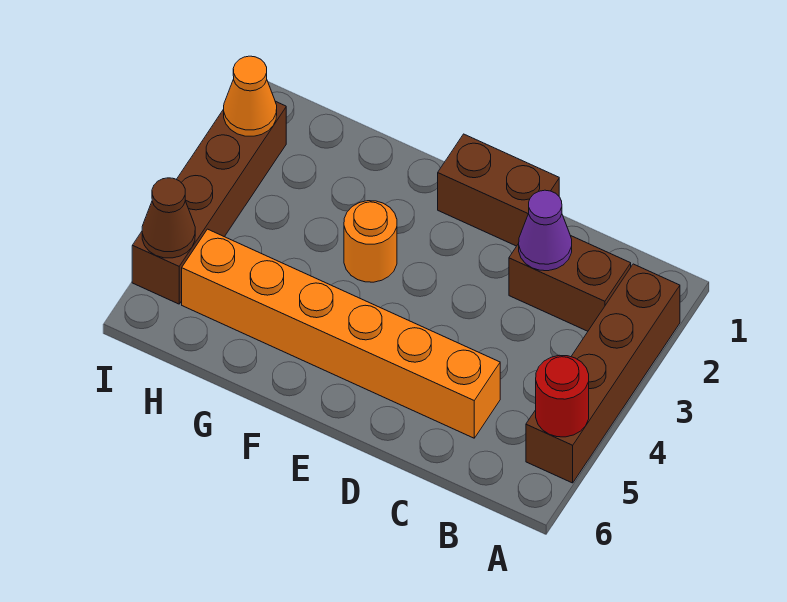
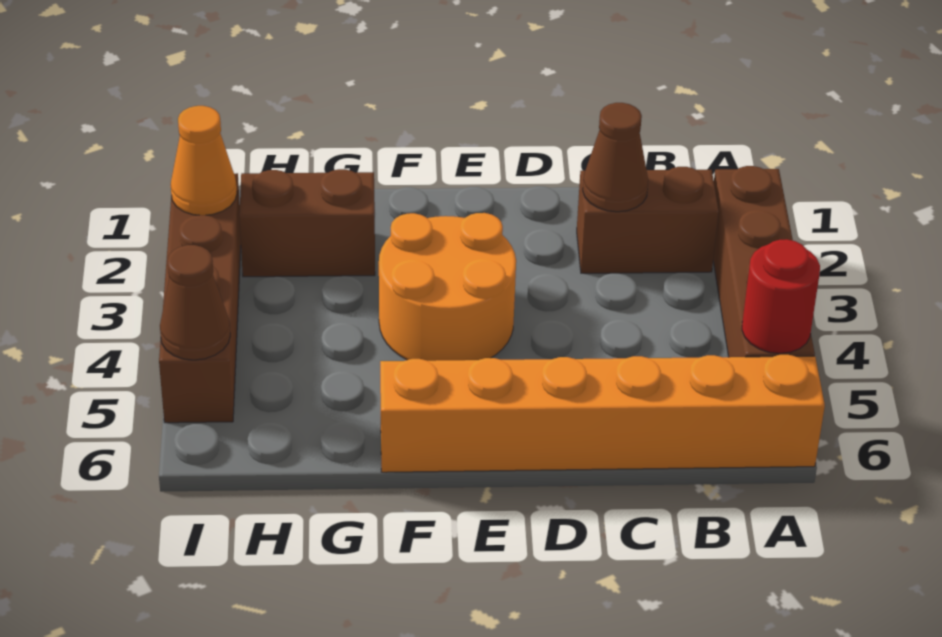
purple 1x1 cone [519,190,572,271] -> brown 1x1 cone [583,103,648,212]
orange 1x6 brick [182,229,500,438] -> orange 1x6 brick moved to [380,355,825,472]
brown 1x2 brick [438,134,559,246] -> brown 1x2 brick moved to [239,169,375,277]
orange 1x1 round brick [344,201,397,282] -> orange 2x2 round brick [379,213,516,361]

